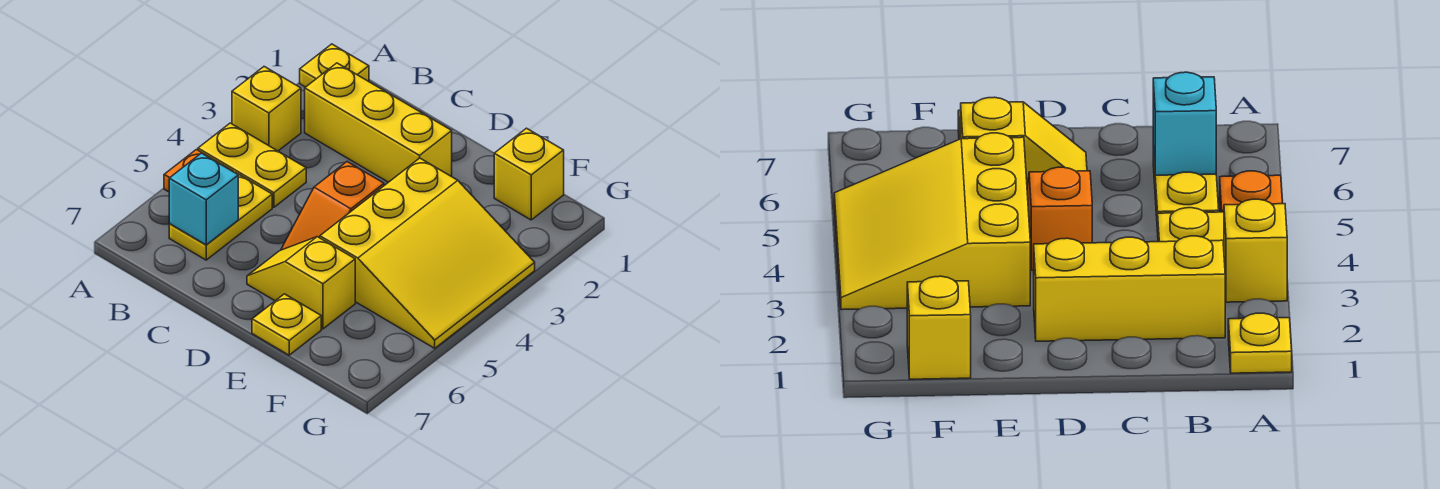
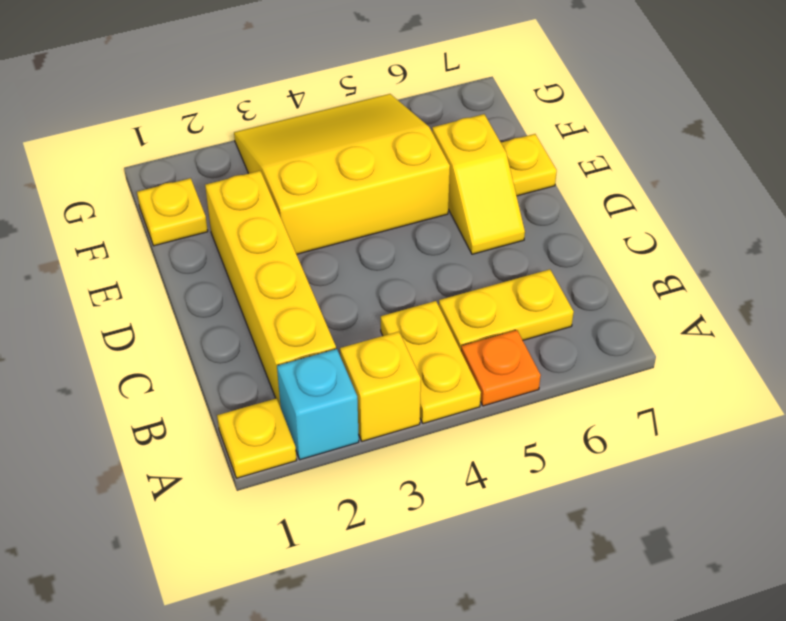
yellow 1x3 brick [305,63,452,182] -> yellow 1x4 brick [205,171,336,408]
cyan 1x1 brick [169,153,238,245] -> cyan 1x1 brick moved to [277,349,359,460]
orange 1x2 slope [281,162,384,250] -> none
yellow 1x1 brick [494,128,564,220] -> yellow 1x1 plate [137,178,208,246]

